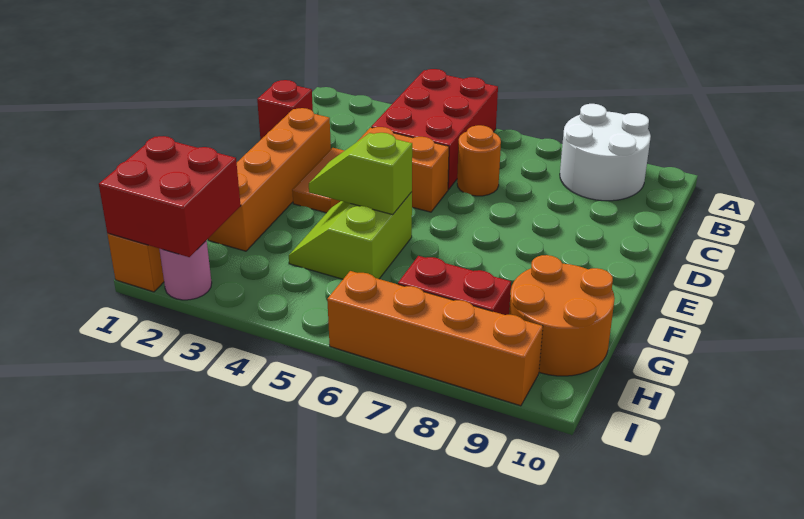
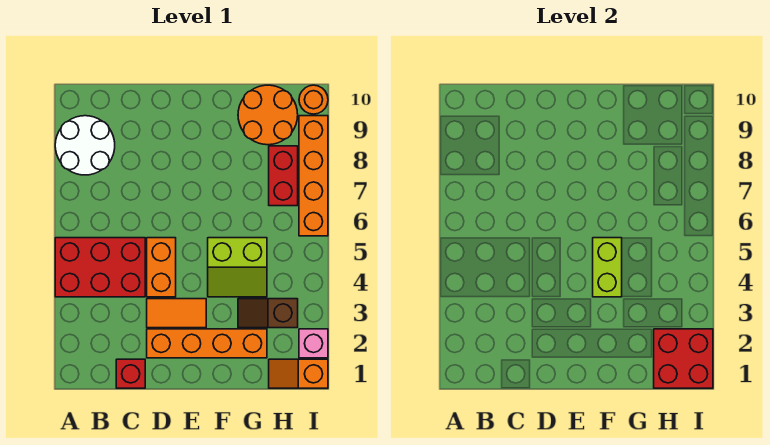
orange 1x1 round brick [457,125,501,196] -> orange 1x1 round brick moved to [299,85,328,114]
lime 1x2 slope [309,133,412,215] -> lime 1x2 brick [593,238,622,297]
none -> brown 1x2 slope [238,299,298,328]
pink 1x1 round brick [159,240,212,300] -> pink 1x1 brick [299,329,328,358]

